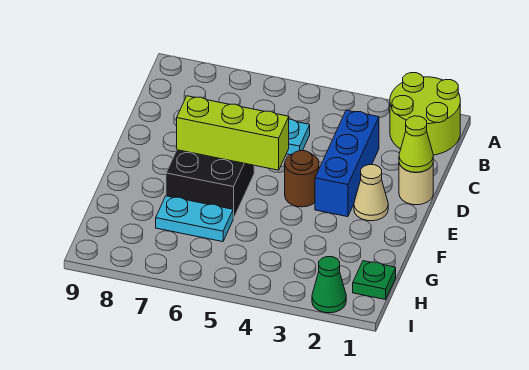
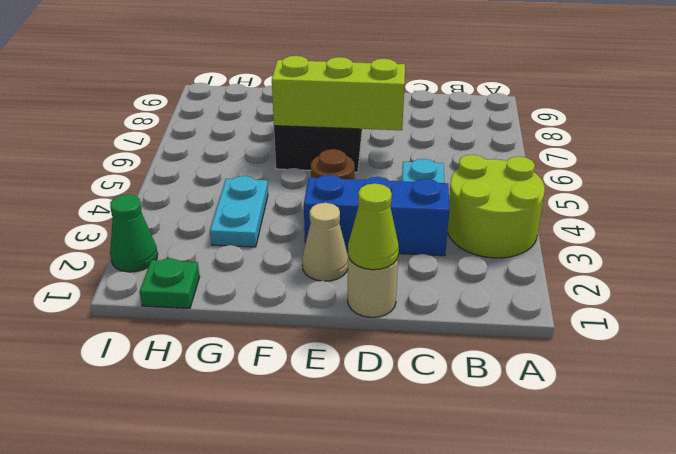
lime 2x2 round brick [390,73,460,155] -> lime 2x2 round brick moved to [447,155,545,258]
lime 1x3 brick [177,96,289,170] -> lime 1x3 brick turned to [272,56,405,130]
cyan 1x2 plate [156,196,233,242] -> cyan 1x2 plate moved to [210,176,268,247]

